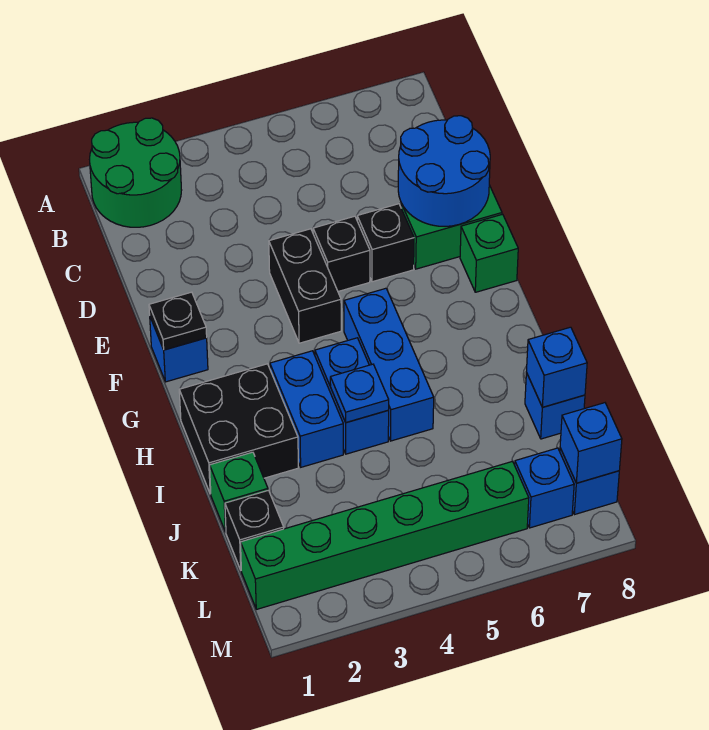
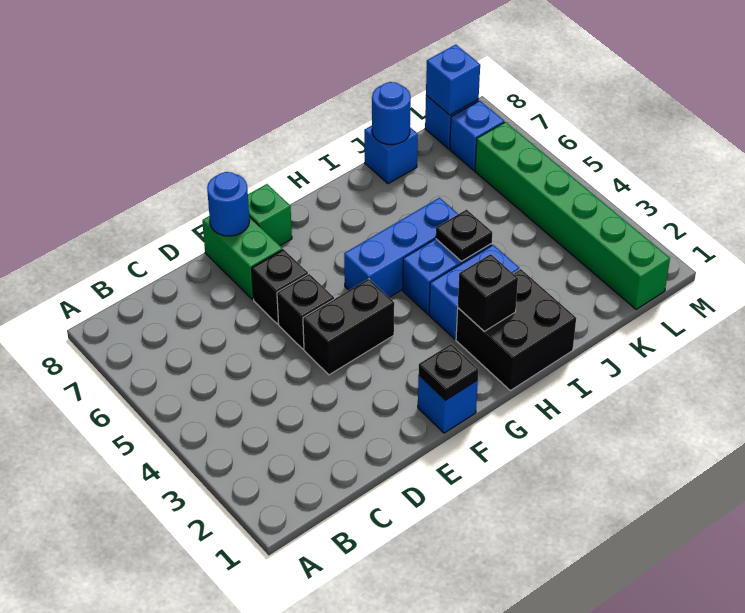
green 2x2 round brick [90,118,182,227] -> none
blue 2x2 round brick [398,116,490,226] -> blue 1x1 round brick [207,172,250,236]
blue 1x1 plate [330,364,389,423] -> black 1x1 plate [436,210,492,261]
green 1x1 brick [210,452,268,532] -> none
blue 1x1 brick [526,327,587,407] -> blue 1x1 round brick [372,82,411,145]
black 1x1 brick [225,490,284,570] -> black 1x1 brick moved to [458,254,518,331]

